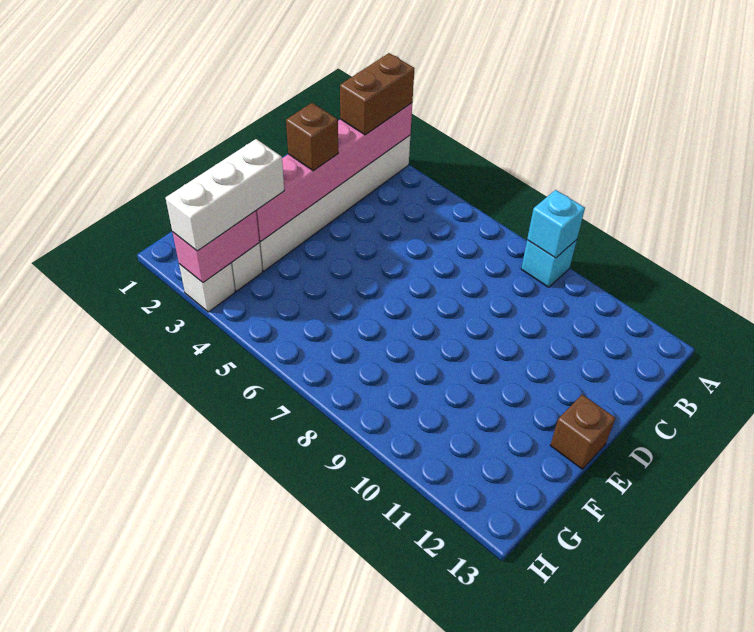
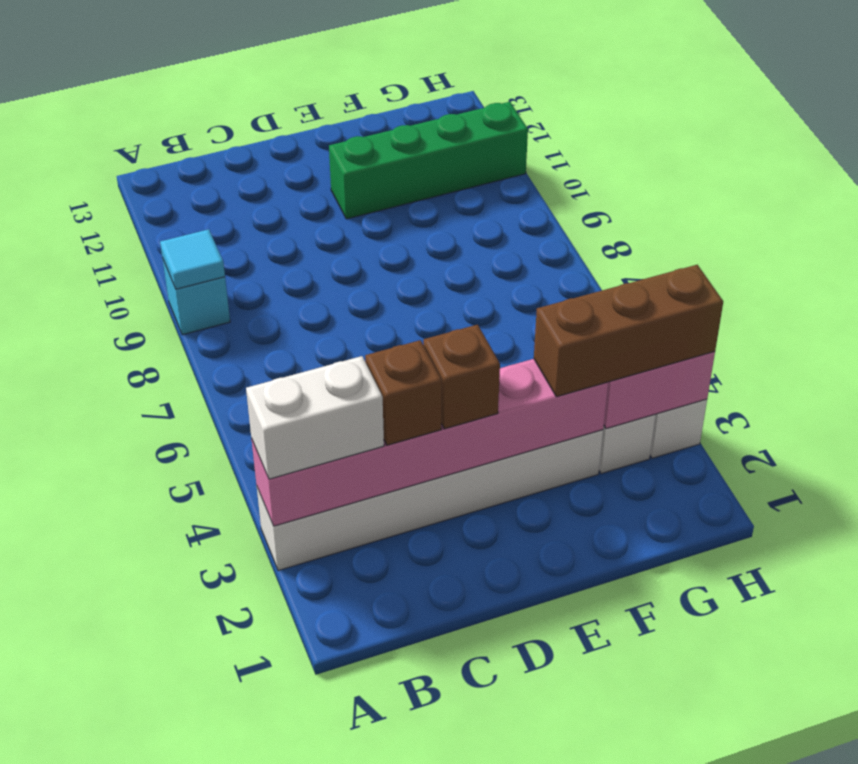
brown 1x2 brick [340,53,415,135] -> white 1x2 brick [246,356,384,479]
cyan 1x1 brick [527,190,585,258] -> cyan 1x1 tile [160,229,225,289]
none -> green 1x4 brick [329,102,528,219]
brown 1x1 brick [550,394,615,469] -> brown 1x1 brick moved to [365,340,442,445]
white 1x3 brick [166,139,284,251] -> brown 1x3 brick [534,265,723,397]

